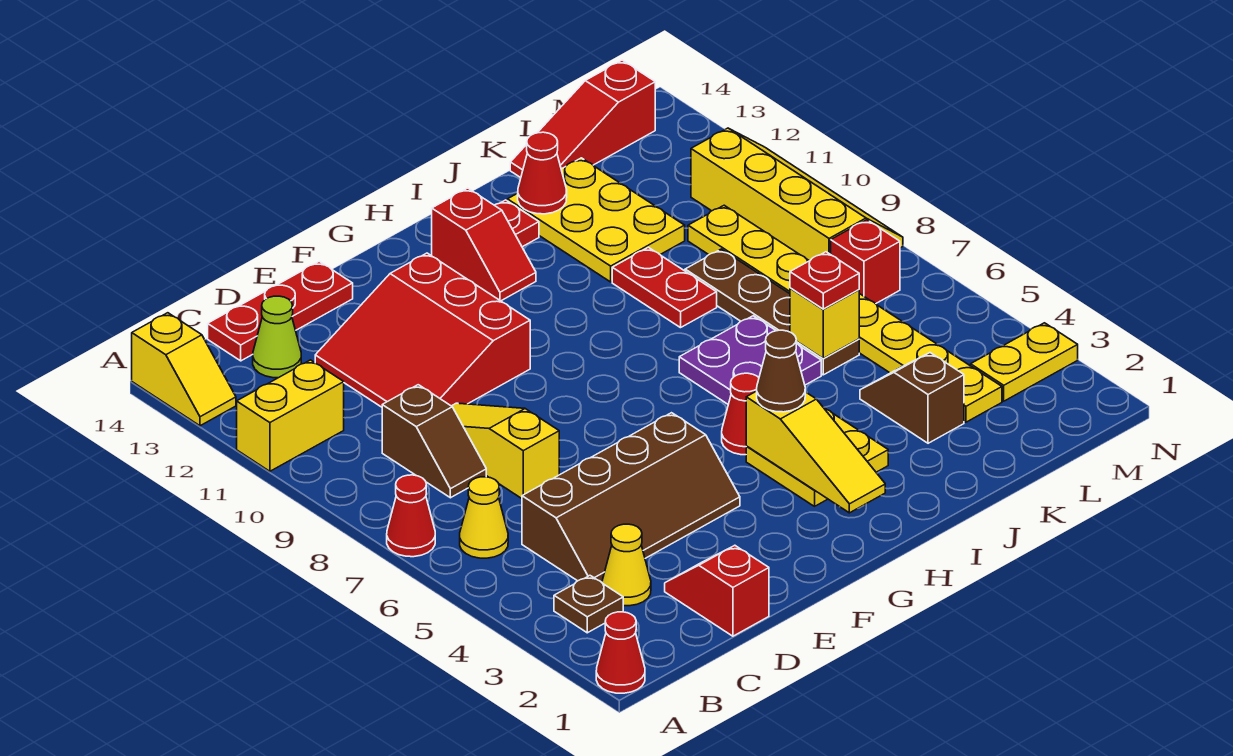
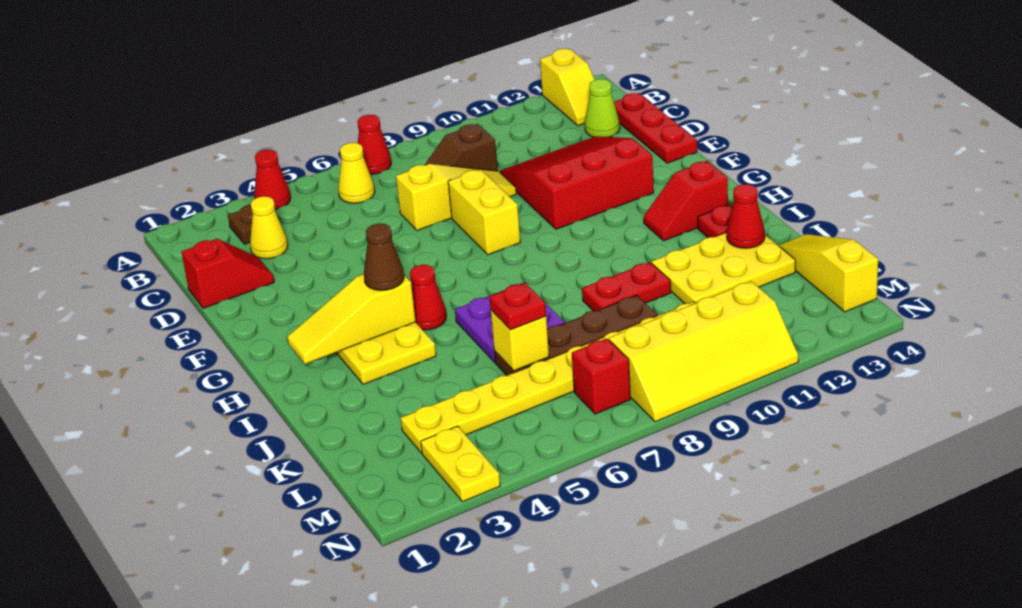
red 1x1 cone [596,612,645,693] -> red 1x1 cone moved to [254,149,291,209]
yellow 1x2 brick [237,360,344,471] -> yellow 1x2 brick moved to [448,169,520,255]
yellow 1x2 slope [132,313,236,426] -> yellow 1x2 slope turned to [540,49,595,126]
brown 2x4 slope [522,413,740,582] -> none
brown 1x2 slope [860,353,964,443] -> none
red 1x3 slope [510,60,655,178] -> yellow 1x3 slope [778,234,878,312]

